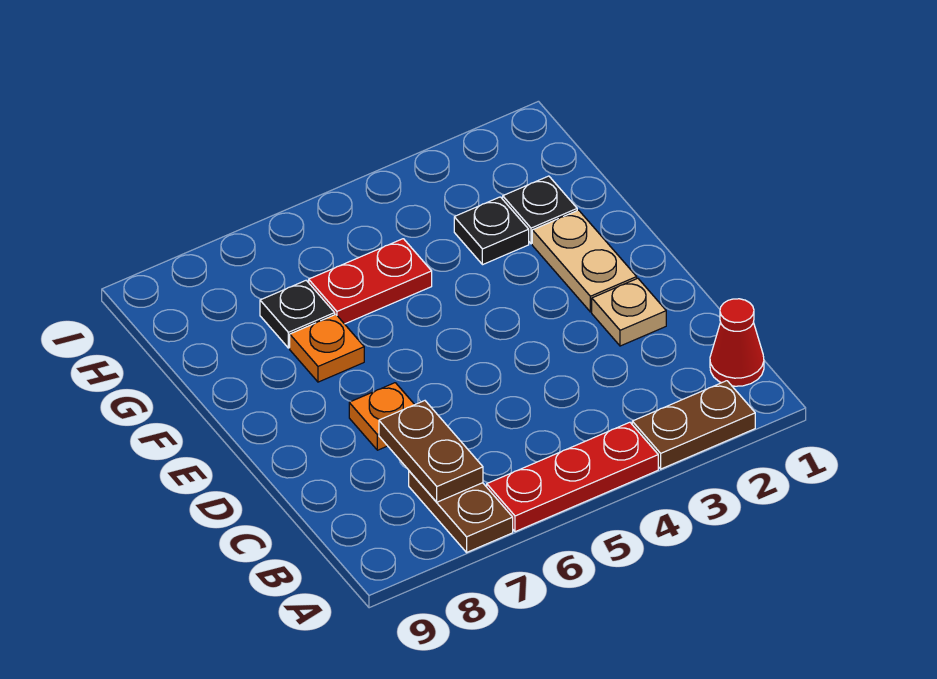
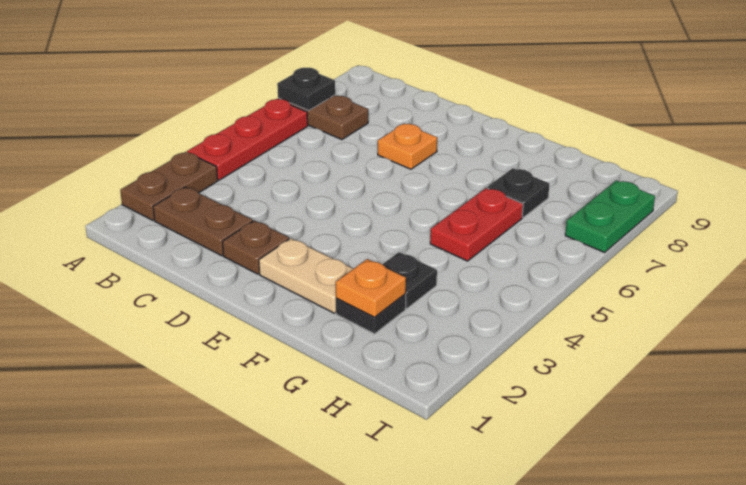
none -> black 1x1 plate [277,68,335,111]
red 1x1 cone [710,299,764,386] -> none
brown 1x2 plate [379,401,483,502] -> brown 1x2 plate moved to [153,187,253,256]
tan 1x1 plate [592,278,666,346] -> brown 1x1 plate [222,221,289,274]
orange 1x1 plate [290,314,364,382] -> orange 1x1 plate moved to [336,259,406,317]
none -> green 1x2 plate [565,180,655,253]

